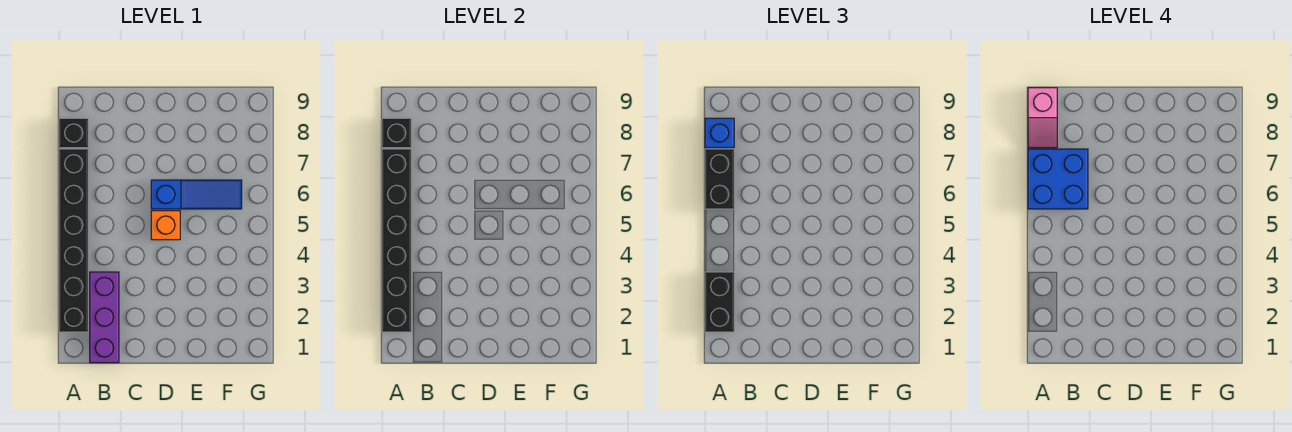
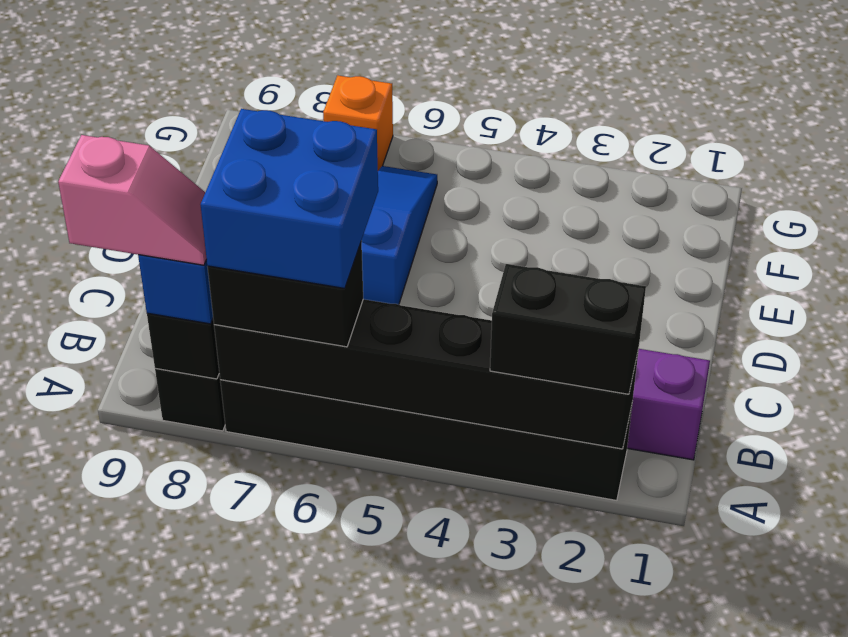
orange 1x1 brick [151,211,180,240] -> orange 1x1 brick moved to [323,75,393,171]

